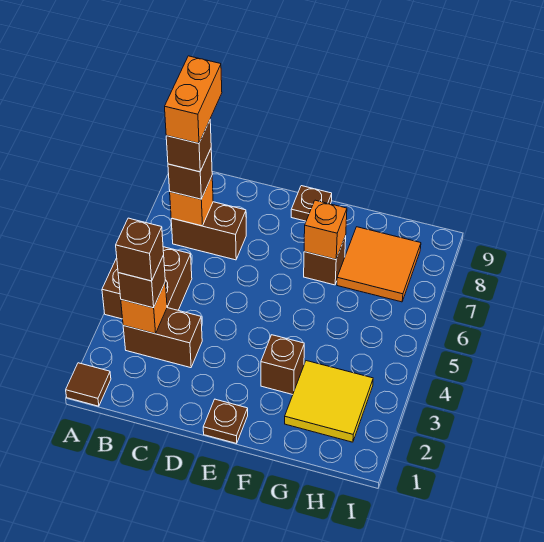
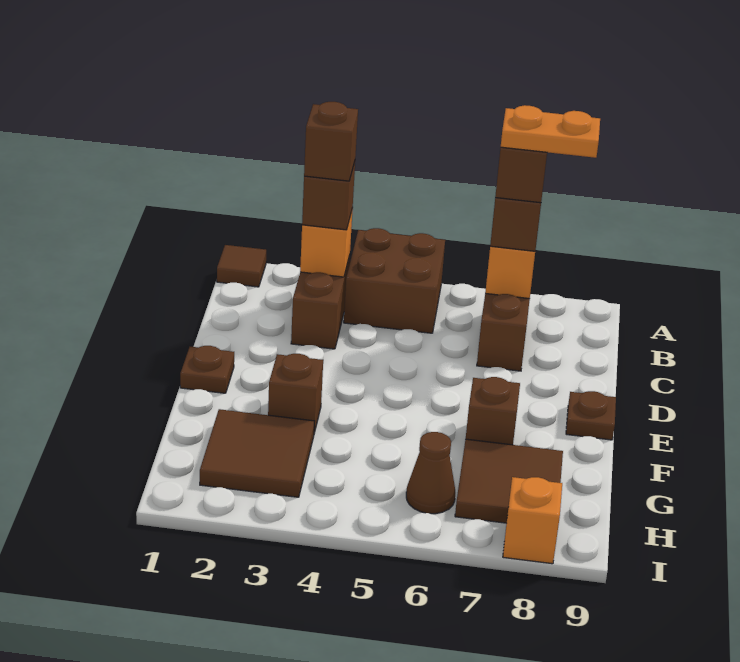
orange 1x2 brick [165,56,222,143] -> orange 1x2 plate [501,105,600,158]
orange 1x1 brick [304,200,347,259] -> orange 1x1 brick moved to [503,477,562,564]
yellow 2x2 tile [285,361,373,442] -> brown 2x2 tile [200,409,314,497]
orange 2x2 tile [337,227,421,302] -> brown 2x2 tile [455,439,563,523]
none -> brown 1x1 cone [406,432,455,514]

